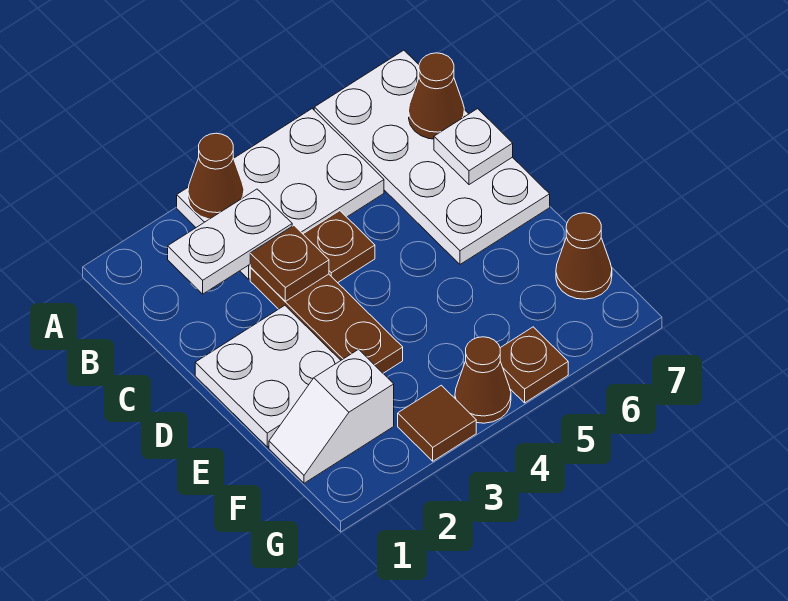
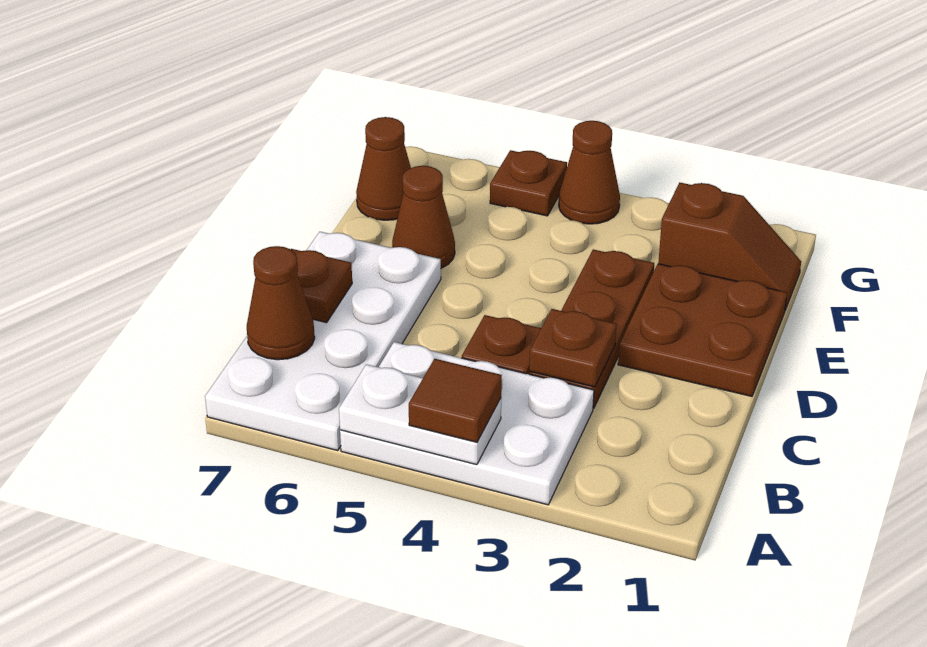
brown 1x1 cone [188,133,244,219] -> brown 1x1 cone moved to [392,166,455,268]
white 1x2 plate [168,189,292,294] -> white 1x2 plate moved to [339,364,501,465]
white 1x1 plate [434,109,513,185] -> brown 1x1 plate [291,249,352,323]
white 2x2 plate [195,305,341,447] -> brown 2x2 plate [618,264,787,396]
white 1x2 slope [269,349,394,483] -> brown 1x2 slope [658,183,801,310]
brown 1x1 tile [398,385,476,461] -> brown 1x1 tile moved to [409,359,502,442]

